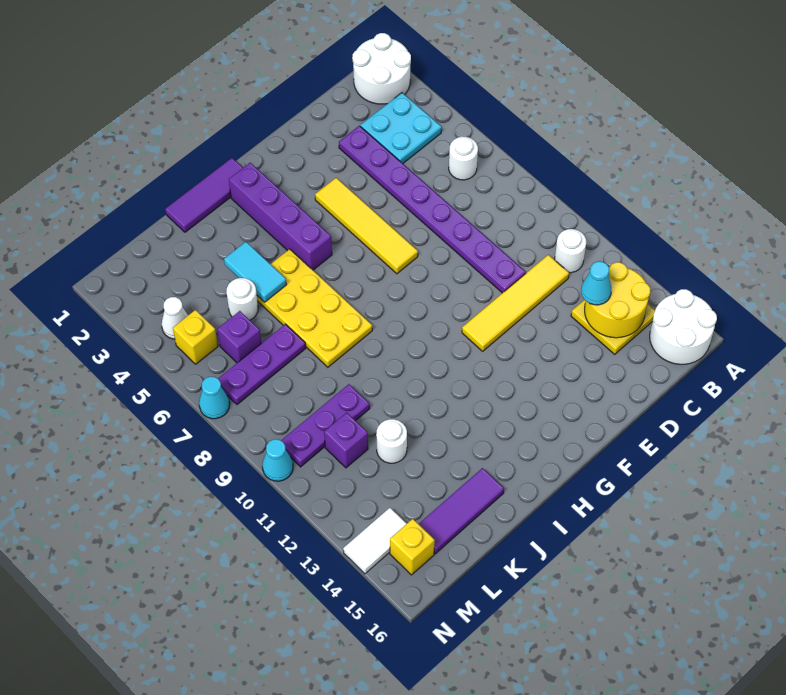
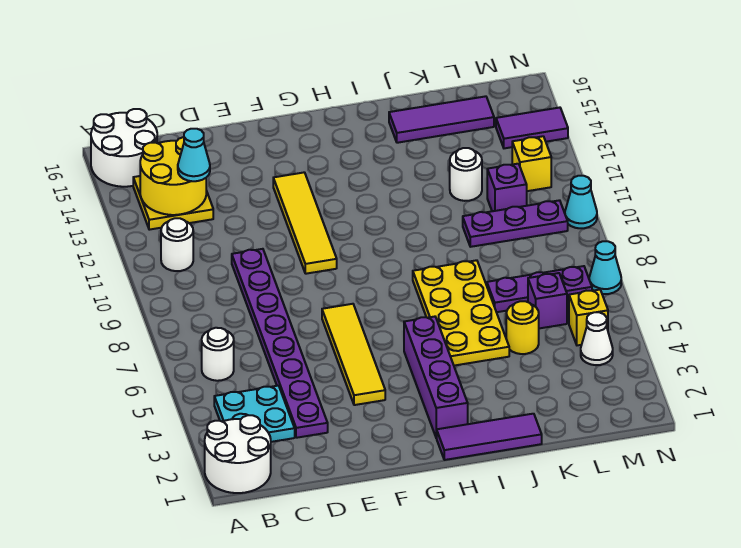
yellow 1x4 tile [462,255,569,351] -> yellow 1x4 tile turned to [273,172,337,274]
cyan 1x2 tile [224,242,287,302] -> none
white 1x1 round brick [226,278,258,320] -> yellow 1x1 round brick [506,301,539,354]
white 1x2 tile [343,508,407,574] -> purple 1x2 tile [496,108,568,148]
yellow 1x1 brick [390,519,435,575] -> yellow 1x1 brick moved to [512,136,551,191]

